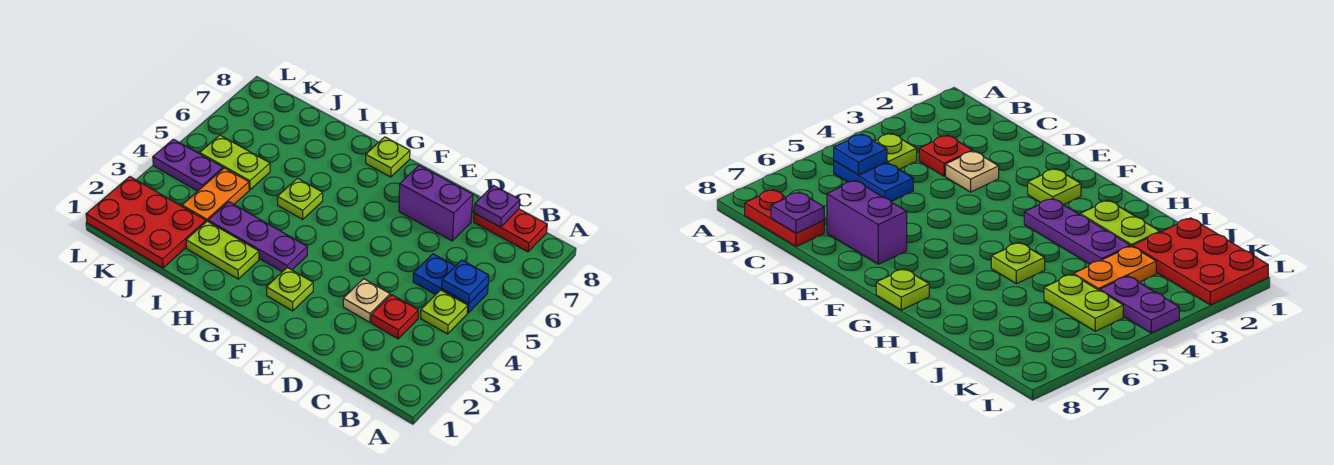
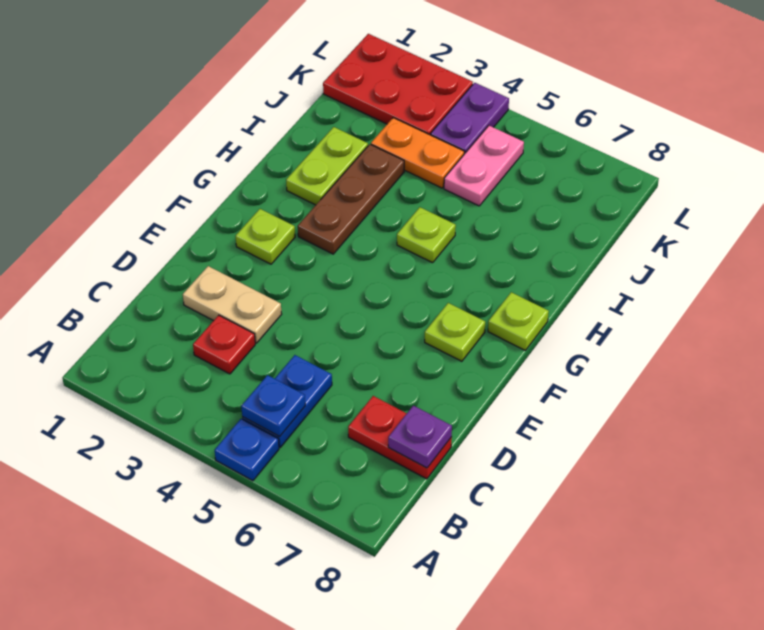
none -> blue 1x1 plate [215,419,279,481]
lime 1x1 plate [421,290,468,334] -> lime 1x1 plate moved to [425,303,485,361]
red 1x2 plate [474,209,547,252] -> red 1x2 plate turned to [348,396,452,479]
tan 1x1 plate [343,279,390,322] -> tan 1x2 plate [183,266,282,343]
purple 1x2 brick [399,165,473,241] -> none
purple 1x3 plate [208,202,307,272] -> brown 1x3 plate [298,144,404,254]
red 2x3 plate [86,177,206,268] -> red 2x3 plate turned to [323,34,473,135]
lime 1x2 plate [200,135,270,190] -> pink 1x2 plate [444,126,524,206]

